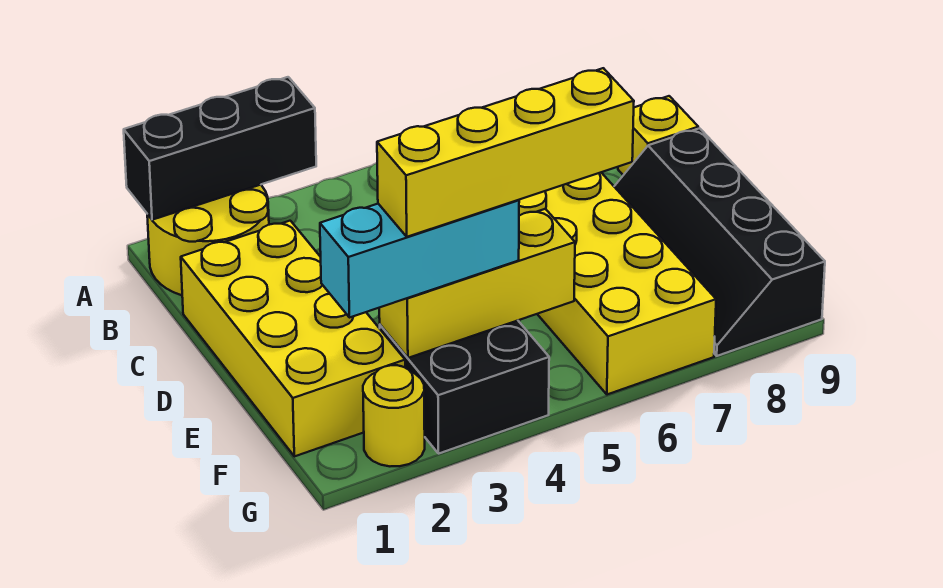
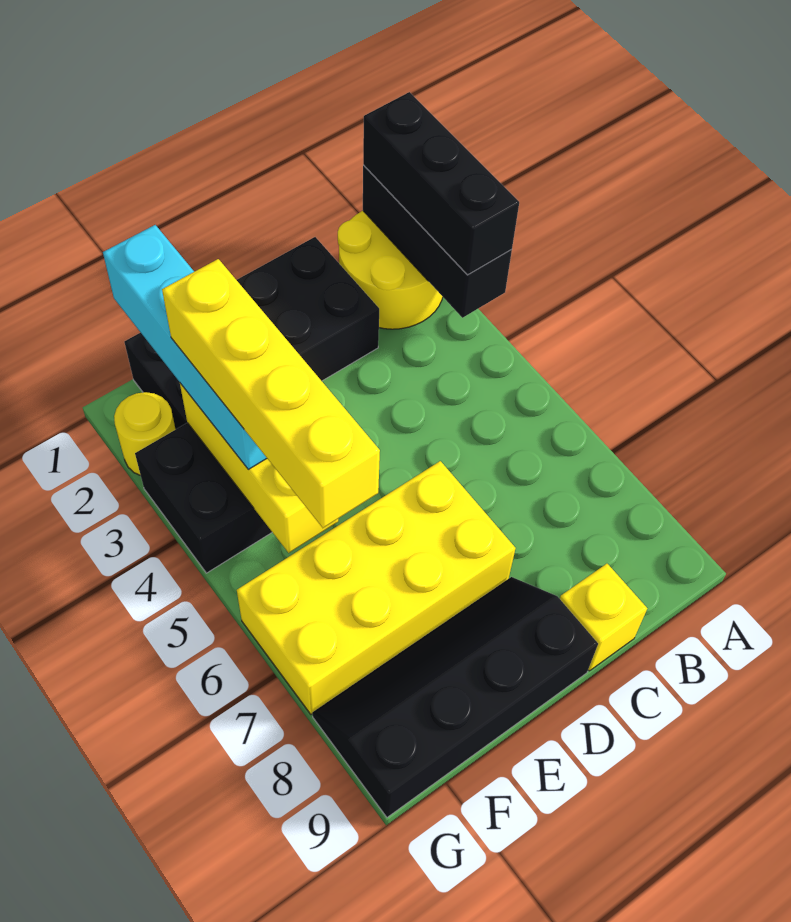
none -> black 1x3 brick [363,92,519,275]
yellow 2x4 brick [181,221,405,456] -> black 2x4 brick [124,237,379,429]
cyan 1x3 brick [320,200,519,318] -> cyan 1x4 brick [103,225,267,469]

